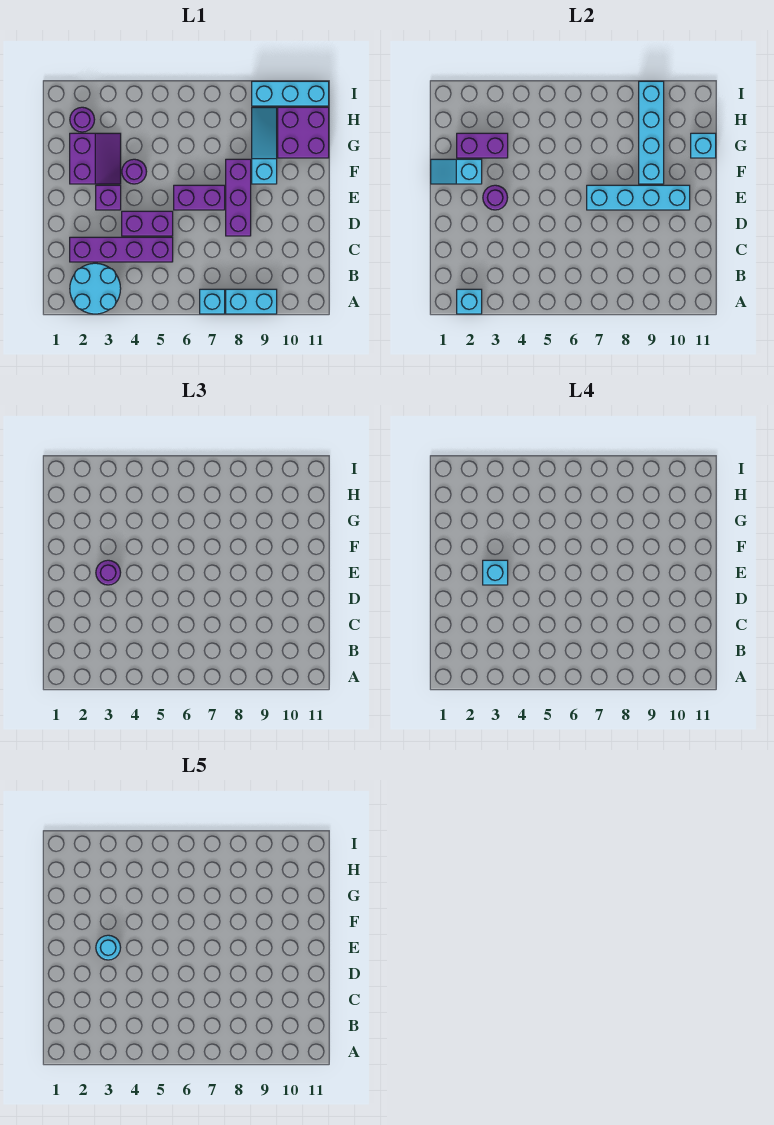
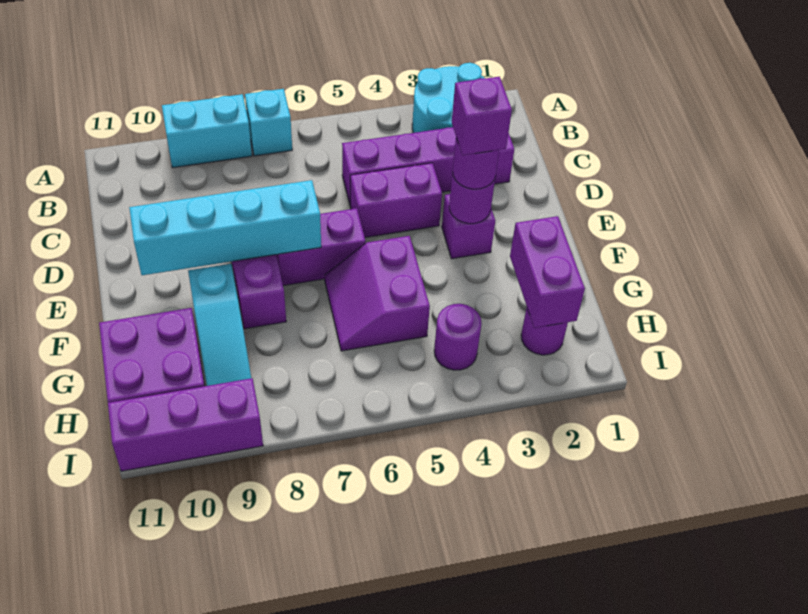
cyan 1x1 brick [457,289,482,314] -> none
cyan 1x1 brick [483,560,508,585] -> purple 1x1 brick [452,77,512,155]
cyan 1x1 round brick [96,935,121,960] -> none
cyan 1x2 slope [431,159,482,184] -> none
purple 2x2 slope [70,133,121,184] -> purple 2x2 slope moved to [325,236,430,351]
purple 1x1 round brick [122,159,147,184] -> purple 1x1 round brick moved to [434,304,482,370]
cyan 1x4 brick [639,81,664,184] -> none
purple 1x2 brick [457,133,508,158] -> purple 1x2 brick turned to [510,216,585,328]
cyan 1x1 brick [691,133,716,158] -> none
cyan 1x3 brick [252,81,329,106] -> purple 1x3 brick [108,378,263,471]

